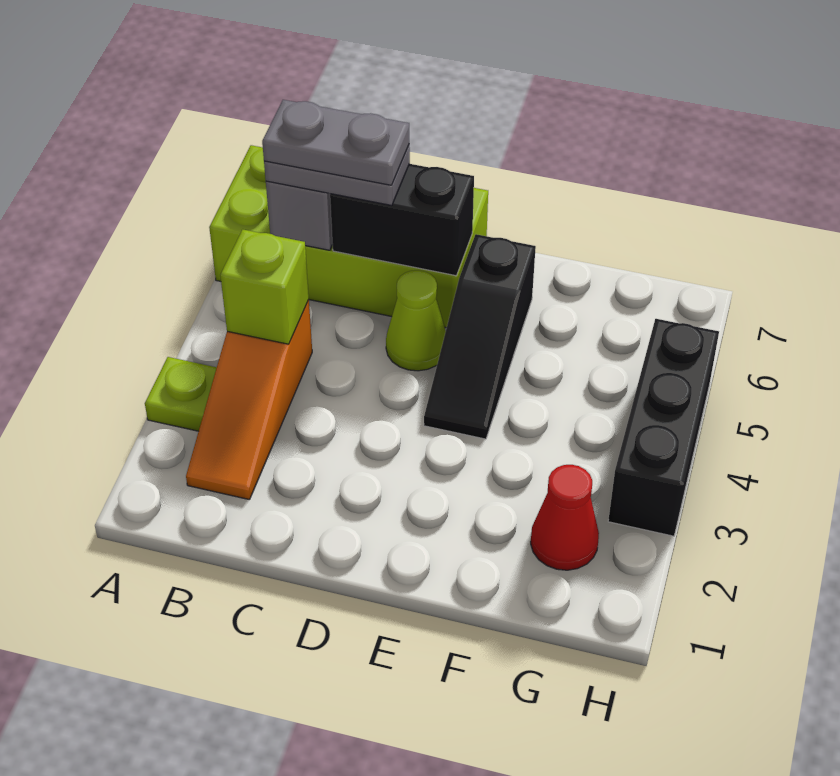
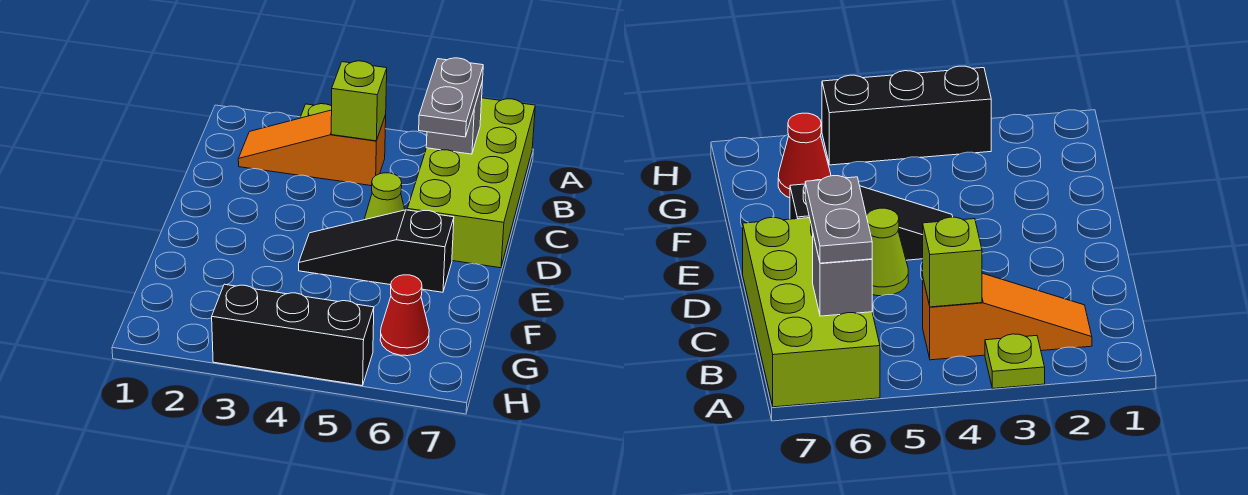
grey 1x2 plate [262,100,409,185] -> none
black 1x2 brick [330,164,474,276] -> none
red 1x1 cone [531,465,599,570] -> red 1x1 cone moved to [380,275,429,356]

